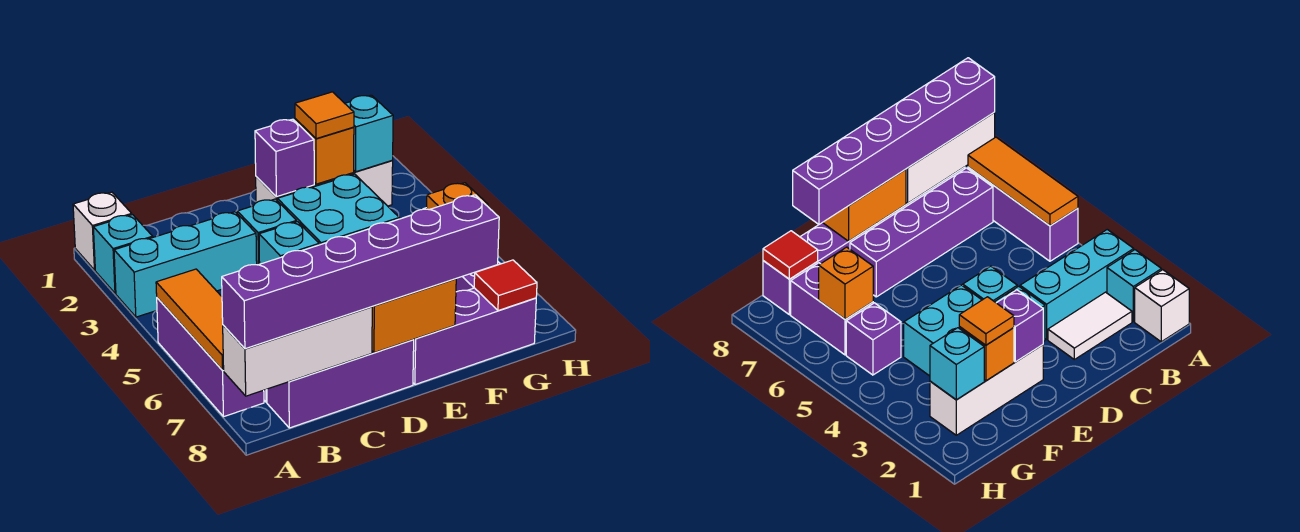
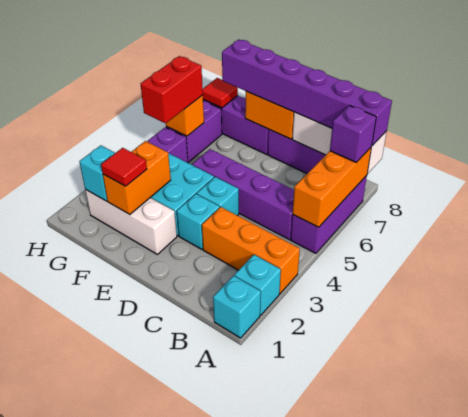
white 1x1 brick [73,192,132,270] -> cyan 1x1 brick [213,276,261,338]
cyan 1x3 brick [114,212,257,317] -> orange 1x3 brick [202,207,300,294]
orange 1x3 tile [156,269,224,370] -> orange 1x3 brick [293,148,371,227]
white 1x2 tile [1048,292,1132,359] -> none
purple 1x4 brick [850,168,993,297] -> purple 1x4 brick moved to [192,149,294,240]
purple 1x1 brick [255,119,314,197] -> purple 1x1 brick moved to [330,105,376,162]
orange 1x1 brick [295,119,354,184] -> orange 1x2 brick [103,141,171,214]
orange 1x1 tile [295,92,354,139] -> red 1x1 tile [101,148,147,186]
none -> red 1x2 brick [141,56,203,123]

